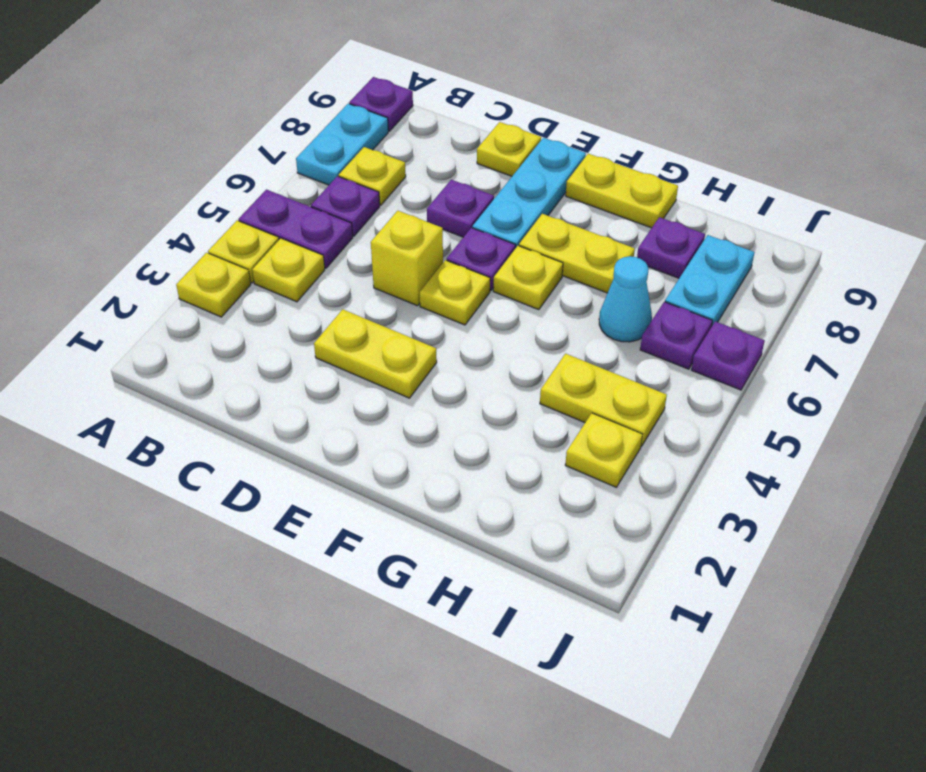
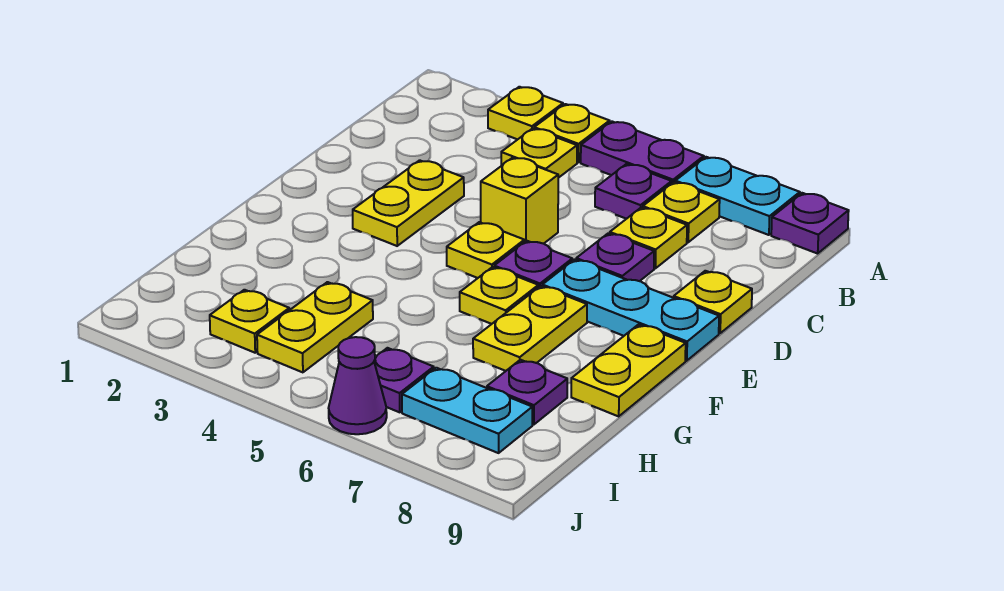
purple 1x2 plate [238,190,353,268] -> purple 1x2 plate turned to [581,122,704,183]
none -> yellow 1x1 plate [610,207,687,268]
cyan 1x1 cone [599,256,652,342] -> none
purple 1x1 plate [691,321,765,390] -> purple 1x1 cone [329,337,387,434]

